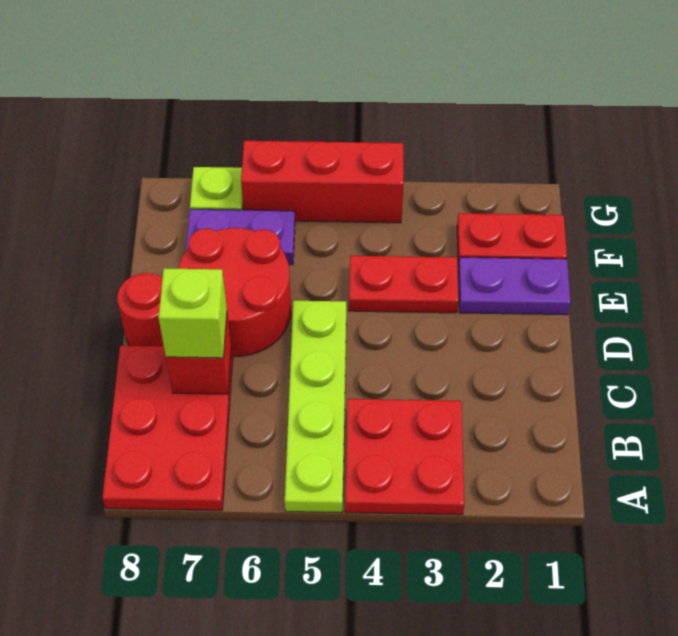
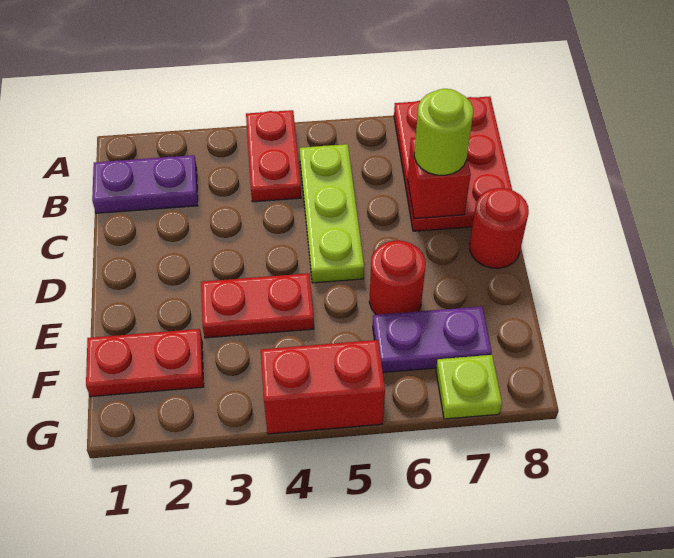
red 2x2 plate [345,399,464,515] -> red 1x2 plate [246,110,301,202]
lime 1x4 plate [285,301,346,513] -> lime 1x3 plate [300,144,364,283]
lime 1x1 brick [159,268,227,358] -> lime 1x1 round brick [414,89,473,175]
red 2x2 round brick [178,228,291,356] -> red 1x1 round brick [369,241,426,315]
purple 1x2 plate [458,257,571,315] -> purple 1x2 plate moved to [92,155,198,213]
red 1x3 brick [241,141,404,223] -> red 1x2 brick [261,340,385,434]

